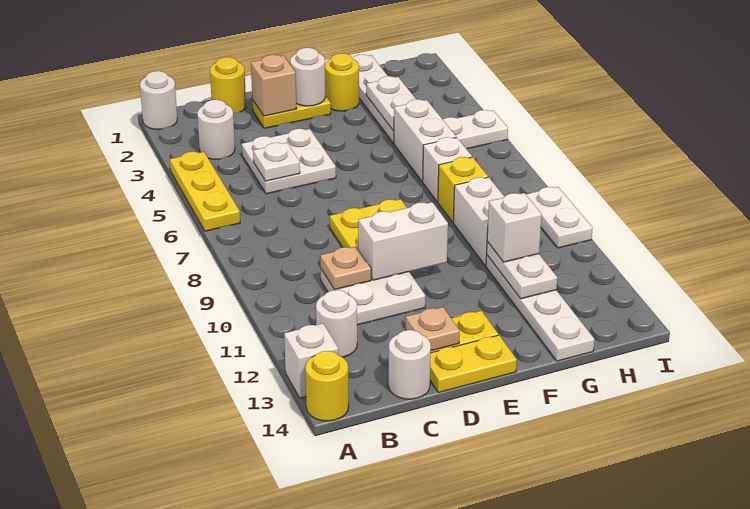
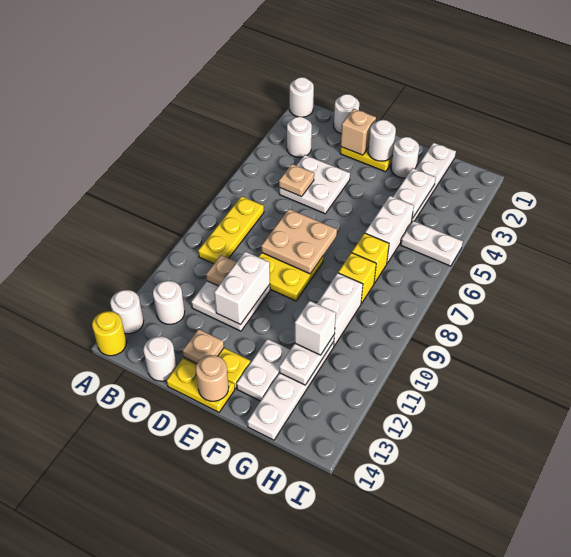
yellow 1x3 plate [170,152,240,231] -> yellow 1x3 plate moved to [198,196,264,264]
white 1x1 brick [284,324,338,398] -> white 1x1 round brick [110,290,144,334]
yellow 1x1 round brick [210,57,246,113] -> white 1x1 round brick [334,94,359,134]
white 1x1 plate [253,143,300,181] -> tan 1x1 plate [279,164,314,196]
none -> tan 2x2 plate [261,209,337,274]
white 1x2 brick [358,202,448,280] -> white 1x2 brick turned to [214,252,270,325]
none -> tan 1x1 round brick [196,355,229,401]
yellow 1x1 round brick [325,53,359,111] -> white 1x1 round brick [391,137,419,178]
white 1x1 brick [423,137,472,202] -> yellow 1x1 brick [352,233,389,283]
white 1x2 plate [526,187,593,248] -> white 1x2 plate moved to [236,339,290,401]

